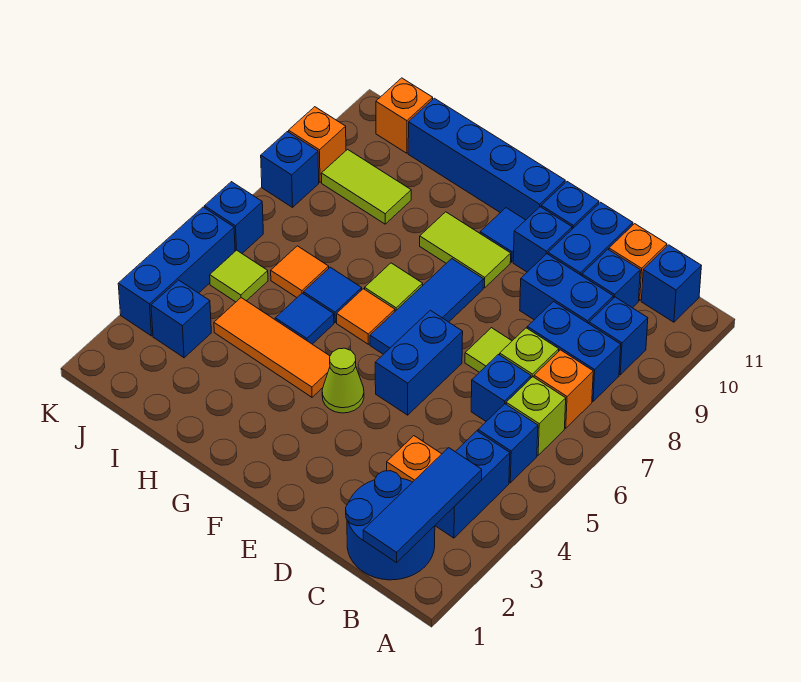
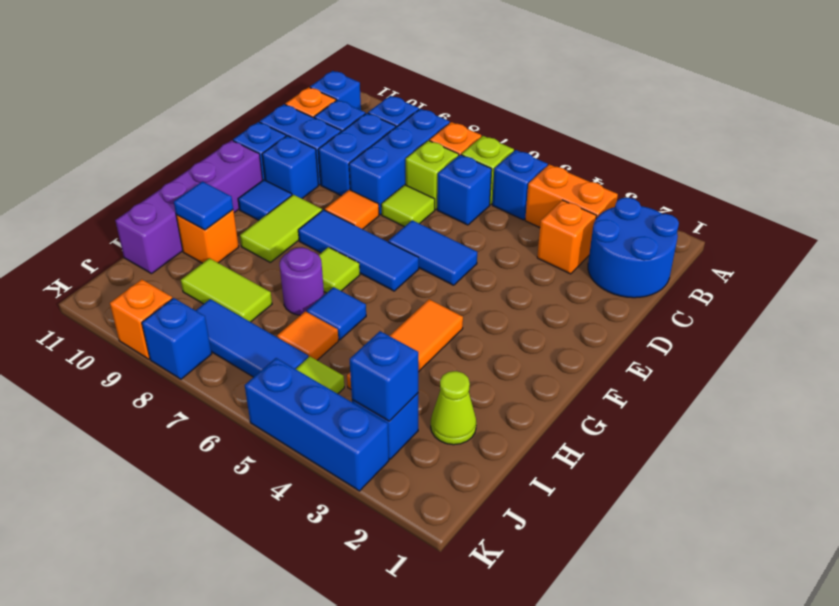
blue 1x3 tile [363,448,482,563] -> blue 1x3 tile moved to [196,299,308,377]
blue 1x2 brick [435,431,510,538] -> orange 1x2 brick [525,164,618,227]
blue 1x2 brick [527,302,621,401] -> blue 1x3 brick [349,109,450,215]
blue 1x2 brick [375,310,463,415] -> blue 1x2 tile [388,220,477,285]
lime 1x1 cone [322,348,364,413] -> lime 1x1 cone moved to [431,371,476,445]
blue 1x4 brick [408,98,565,220] -> purple 1x4 brick [115,140,263,274]
orange 1x1 tile [337,289,395,344] -> orange 1x1 tile moved to [325,190,379,229]
blue 1x1 tile [275,293,334,344] -> blue 1x1 tile moved to [174,182,233,230]
none -> purple 1x1 round brick [280,247,324,315]
lime 1x2 tile [321,149,411,224] -> lime 1x2 tile turned to [181,258,272,322]
orange 1x1 brick [376,78,433,153] -> orange 1x1 brick moved to [176,210,239,263]
blue 1x1 brick [205,182,263,253] -> blue 1x1 brick moved to [350,331,418,421]

